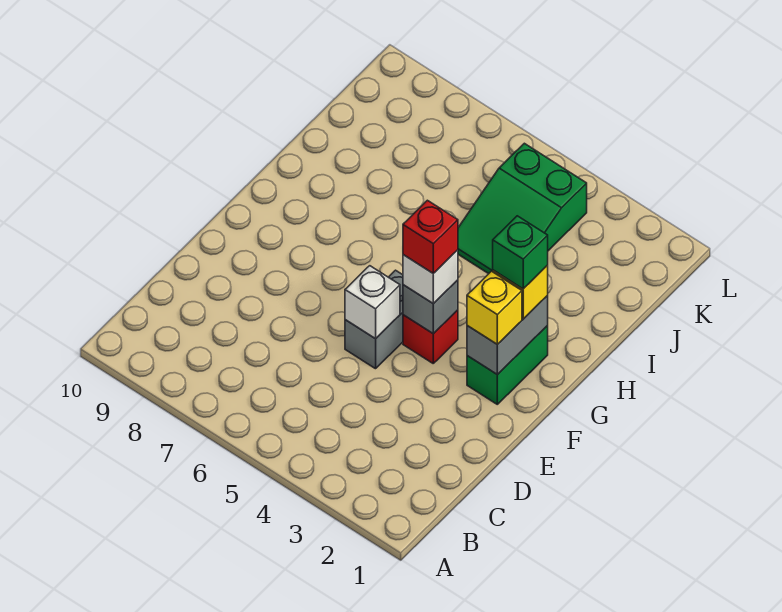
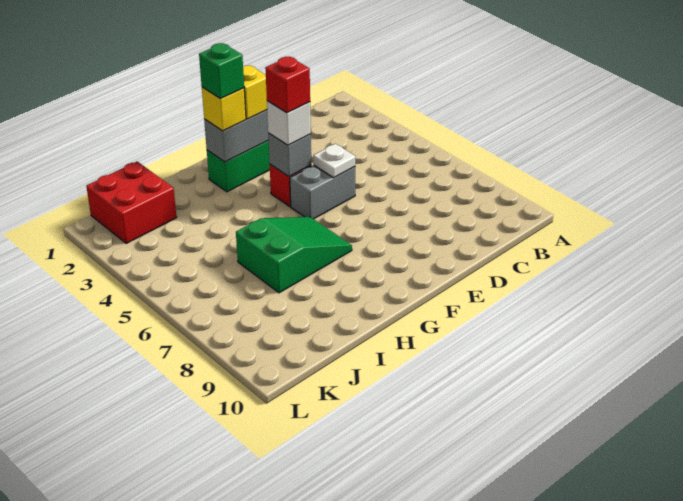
white 1x1 brick [345,266,400,339] -> white 1x1 plate [313,144,355,178]
green 2x3 slope [458,143,587,274] -> green 2x3 slope moved to [236,217,352,293]
none -> red 2x2 brick [86,162,177,244]

